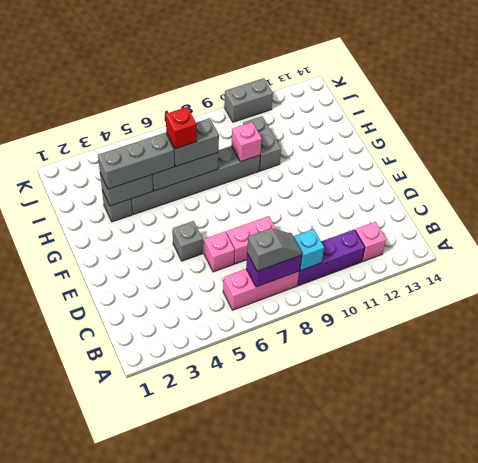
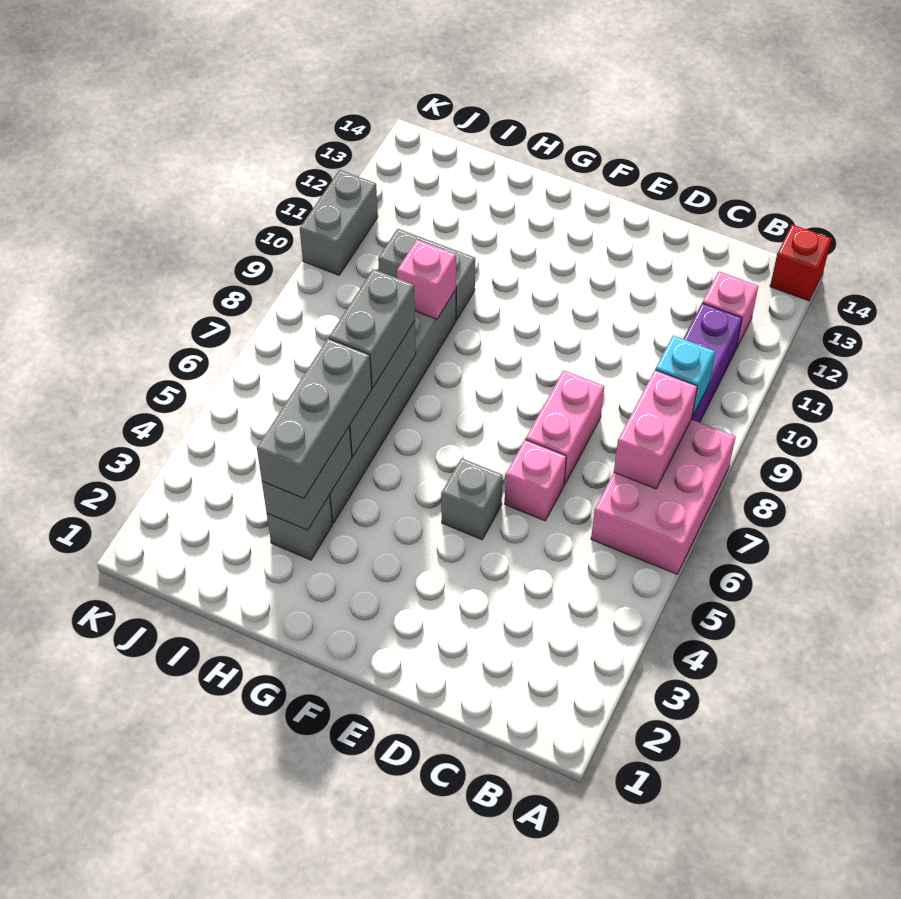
pink 1x3 brick [223,269,299,310] -> pink 2x3 brick [591,419,736,574]
purple 1x2 brick [246,253,302,287] -> pink 1x2 brick [614,370,697,489]
grey 1x2 slope [247,228,302,271] -> none
red 1x1 brick [166,107,197,149] -> red 1x1 brick moved to [770,224,832,301]

